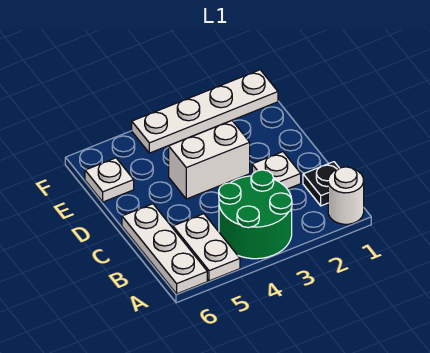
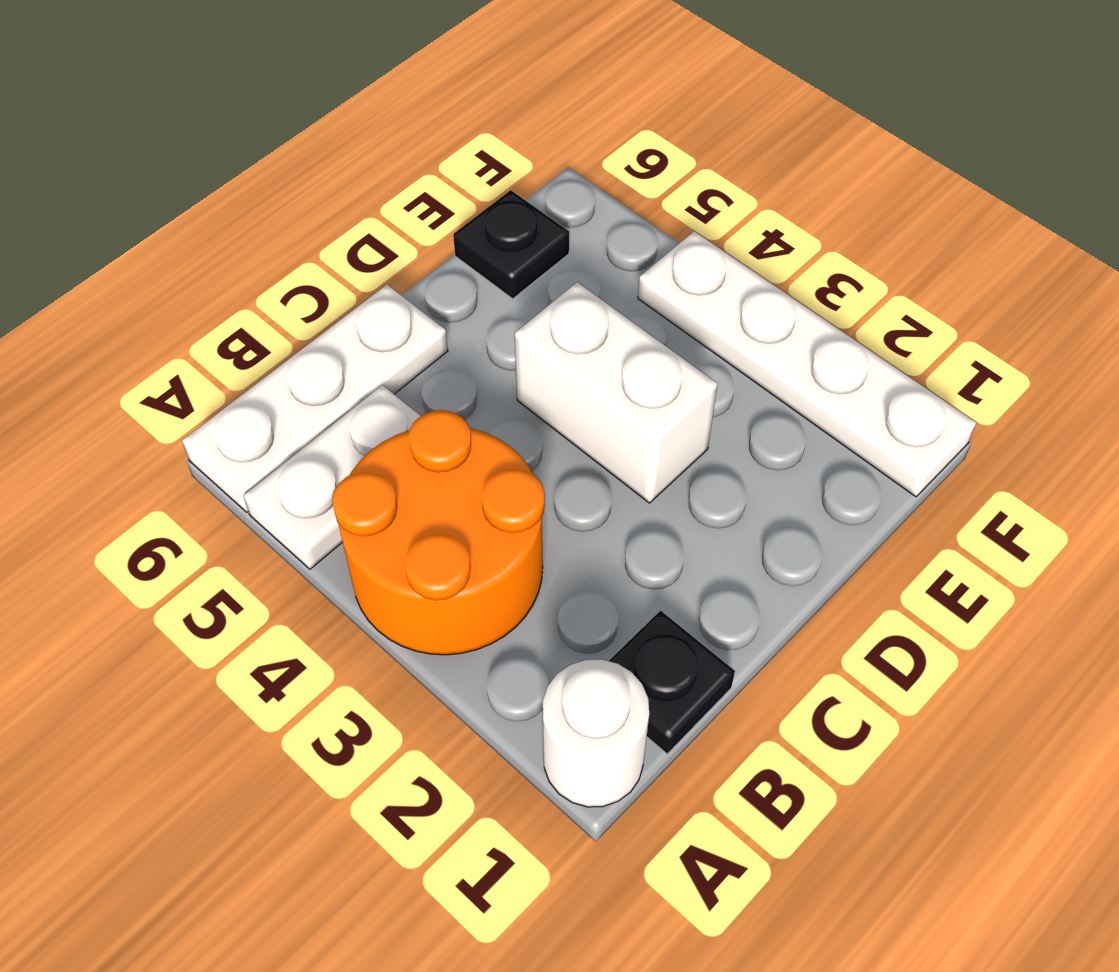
green 2x2 round brick [219,170,292,259] -> orange 2x2 round brick [332,410,545,655]
white 1x1 plate [252,152,301,189] -> none
white 1x1 plate [85,158,134,202] -> black 1x1 plate [453,190,569,299]

